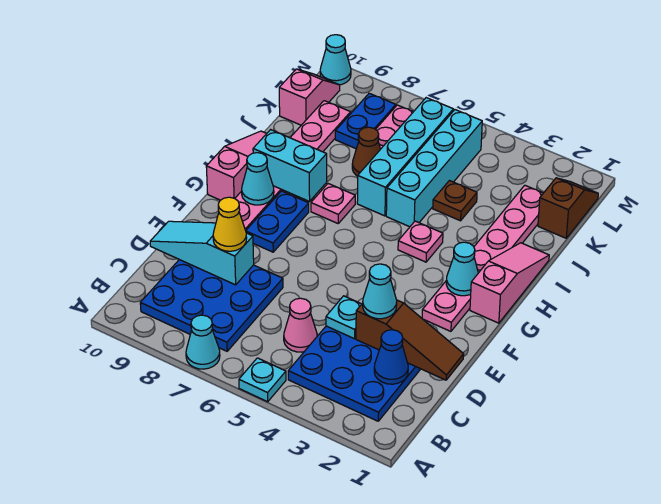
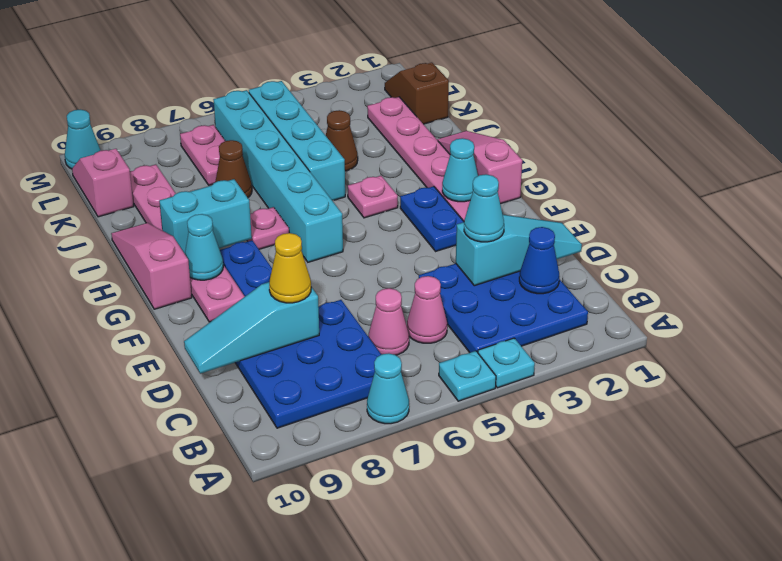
none -> pink 1x1 cone [368,288,409,355]
brown 1x3 slope [356,300,464,380] -> cyan 1x3 slope [456,215,582,286]
cyan 1x1 plate [326,296,361,339] -> cyan 1x1 plate moved to [478,338,535,388]
cyan 1x4 brick [357,98,453,216] -> cyan 1x6 brick [213,90,343,262]
brown 1x1 plate [433,181,477,221] -> brown 1x1 cone [326,110,358,171]
blue 1x2 plate [335,93,396,149] -> blue 1x2 plate moved to [400,186,464,251]

